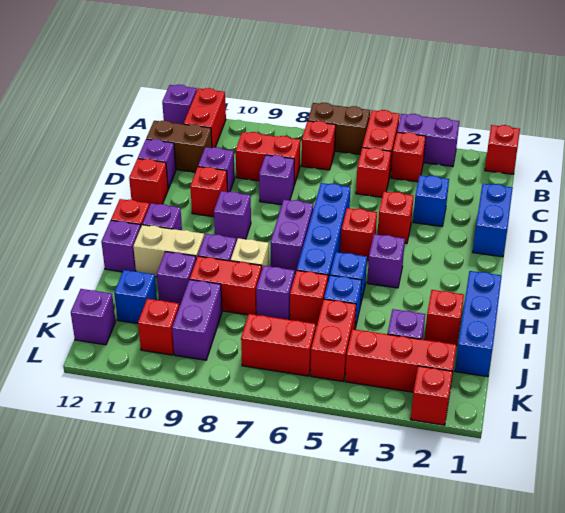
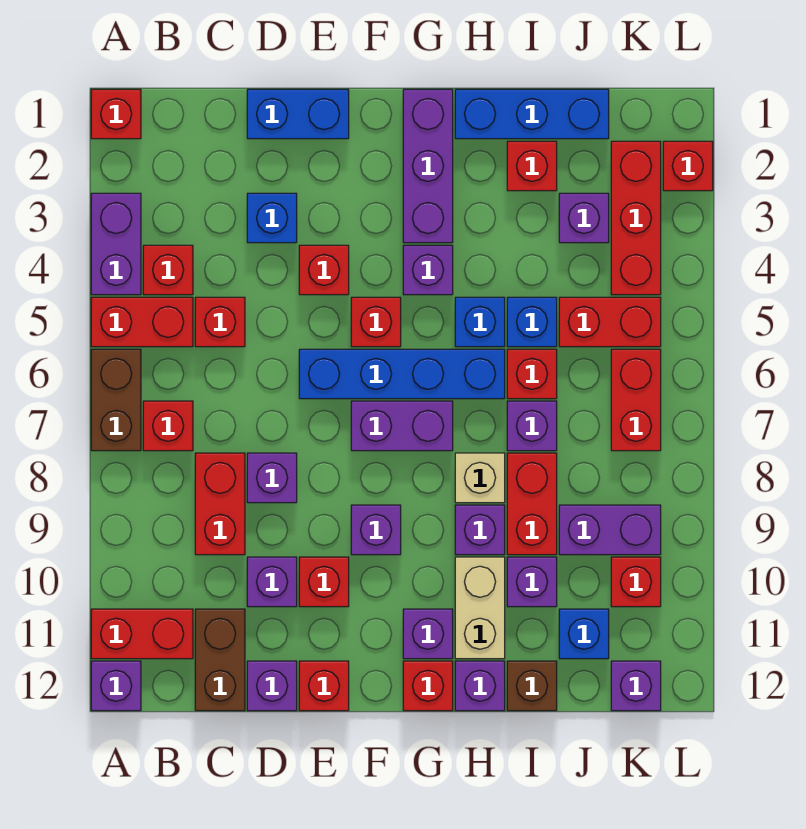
none -> purple 1x3 brick [403,89,453,243]
none -> brown 1x1 brick [507,661,557,711]

